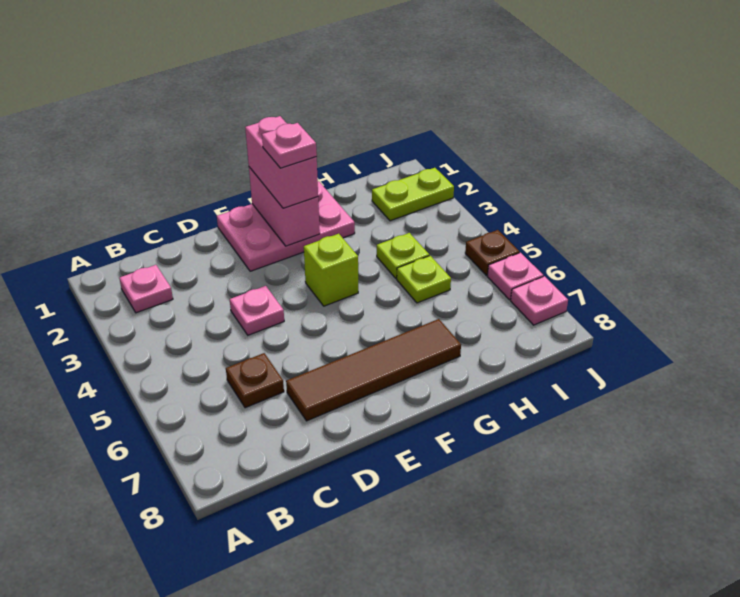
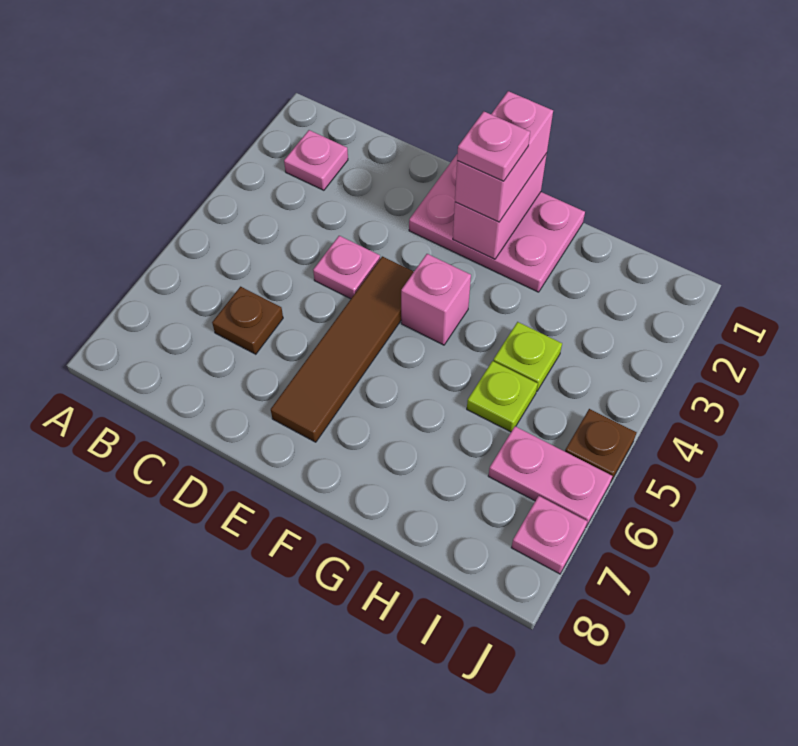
brown 1x4 tile [286,319,461,421] -> brown 1x4 tile turned to [271,256,414,442]
lime 1x1 brick [304,234,358,306] -> pink 1x1 brick [401,254,471,345]
lime 1x2 plate [372,168,454,221] -> none
pink 1x1 plate [487,253,543,300] -> pink 1x2 plate [488,426,612,526]

